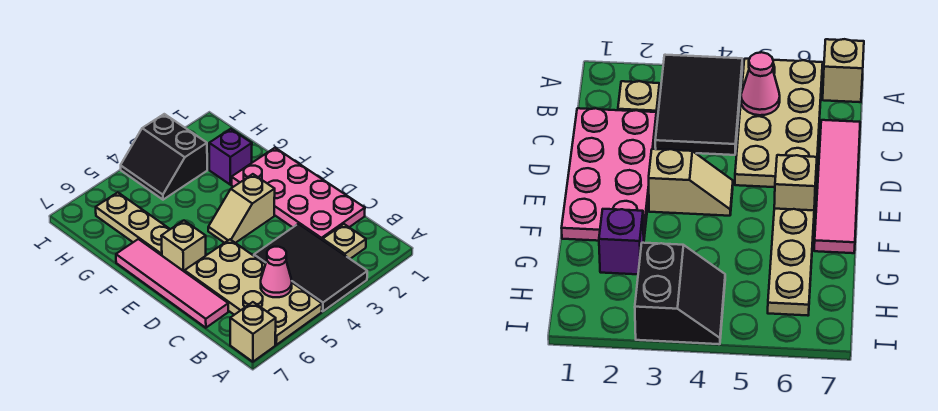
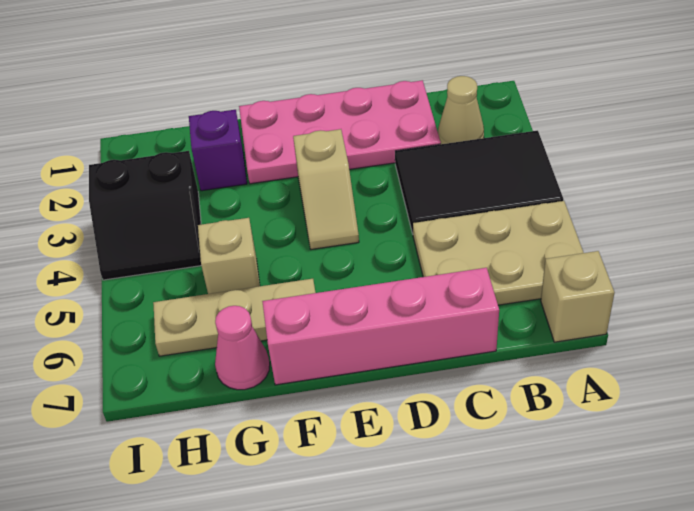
tan 2x4 plate [185,240,322,345] -> tan 2x3 plate [413,201,584,305]
tan 1x1 plate [323,224,366,259] -> tan 1x1 cone [438,76,484,144]
pink 1x1 cone [261,247,292,297] -> pink 1x1 cone moved to [215,306,270,390]
pink 1x4 tile [116,239,228,328] -> pink 1x4 brick [262,268,499,385]
tan 1x1 brick [161,221,206,272] -> tan 1x1 brick moved to [198,218,260,294]

